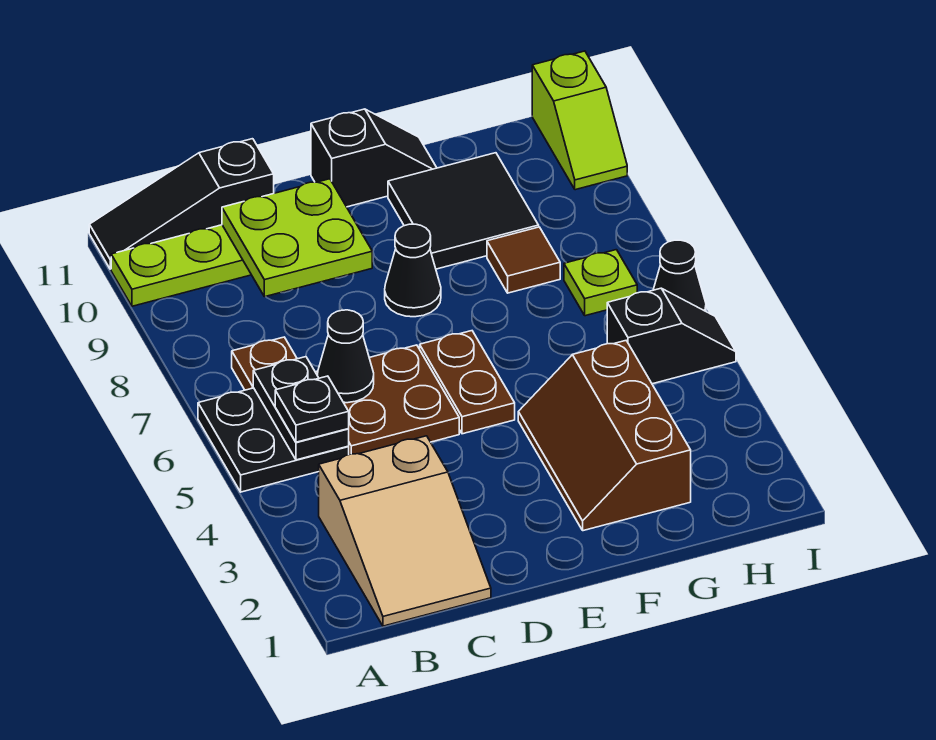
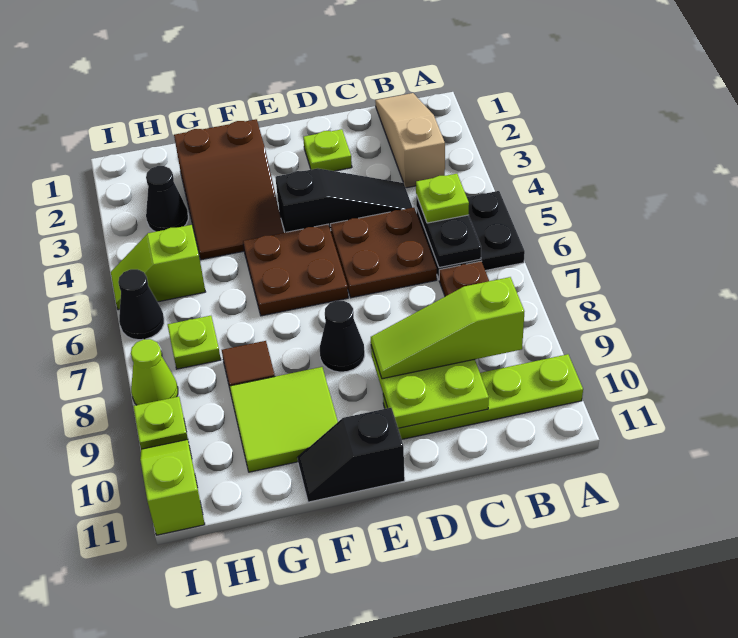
black 1x3 slope [89,139,274,269] -> black 1x3 slope moved to [275,168,413,232]
tan 2x3 slope [319,436,491,626] -> tan 1x3 slope [375,93,445,188]
black 1x1 plate [275,376,349,442] -> lime 1x1 plate [416,174,469,223]
none -> lime 1x3 slope [371,277,524,379]
black 1x1 cone [317,310,374,403] -> black 1x1 cone moved to [146,166,188,232]
none -> lime 1x1 plate [303,129,352,171]
brown 1x2 plate [420,331,515,434] -> brown 2x2 plate [243,224,348,316]
brown 2x3 slope [518,341,691,531] -> brown 2x3 slope turned to [174,119,284,260]
black 2x2 tile [388,153,539,269] -> lime 2x2 tile [230,367,338,472]
black 1x2 slope [607,288,736,384] -> lime 1x2 slope [111,225,205,310]
none -> lime 1x1 cone [131,339,178,405]
none -> lime 1x1 plate [133,397,188,449]

